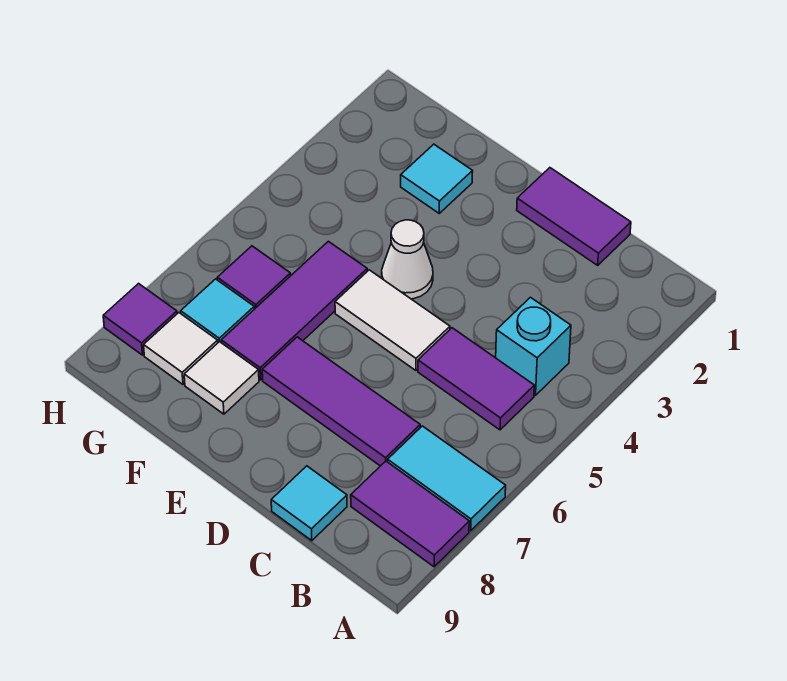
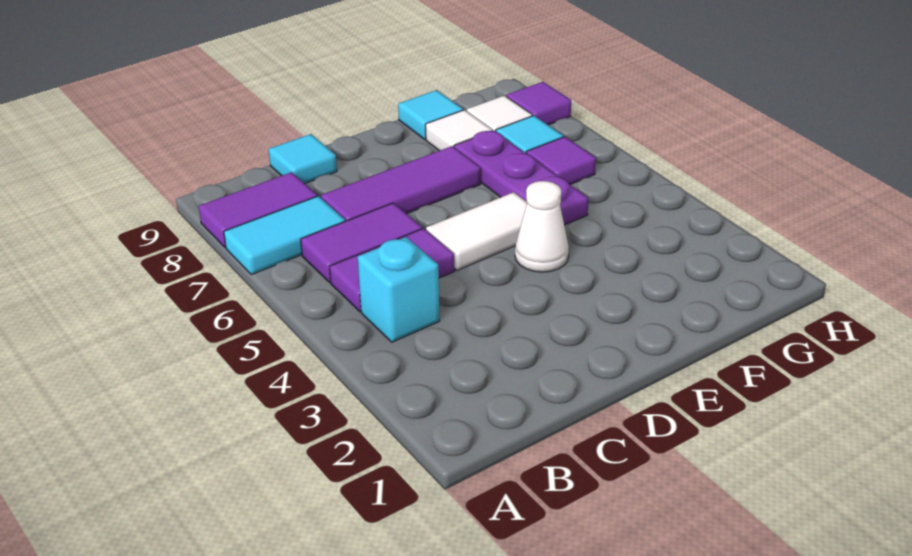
purple 1x2 tile [517,168,631,265] -> purple 1x2 tile moved to [301,203,422,283]
cyan 1x1 tile [401,144,473,213] -> cyan 1x1 tile moved to [398,90,463,139]
purple 1x3 tile [221,241,367,380] -> purple 1x3 plate [454,131,588,225]

